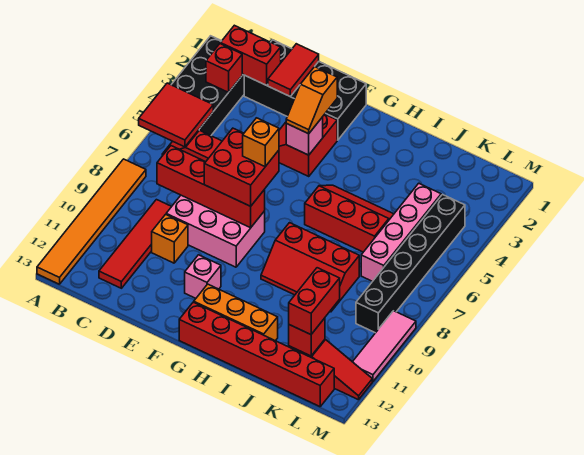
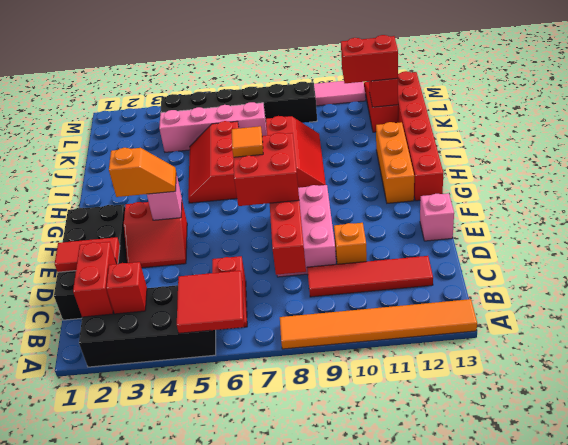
orange 1x1 brick [243,118,279,166] -> orange 1x1 tile [232,126,263,157]
pink 1x1 brick [185,255,221,298] -> pink 1x1 brick moved to [420,193,454,241]

